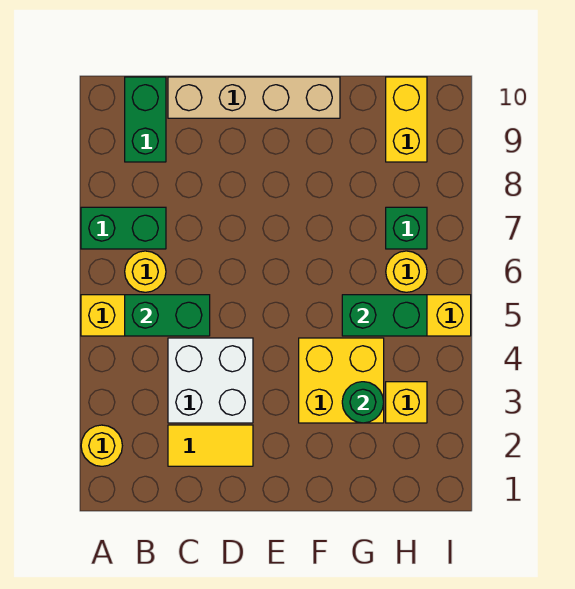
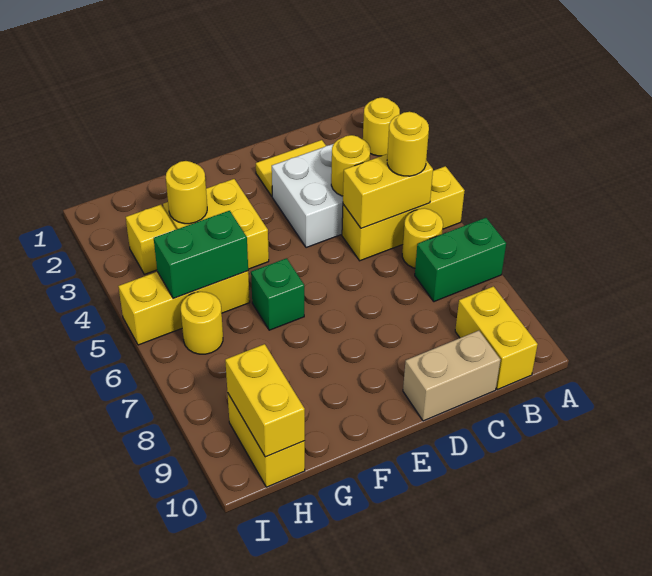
green 1x2 brick [125,295,210,336] -> yellow 1x2 brick [343,154,433,228]
none -> yellow 1x1 round brick [387,112,429,176]
green 1x2 brick [125,77,166,162] -> yellow 1x2 brick [455,286,538,389]
none -> yellow 1x1 round brick [331,135,370,196]
tan 1x4 brick [168,77,340,118] -> tan 1x2 brick [403,331,500,421]
green 1x1 round brick [342,382,384,423] -> yellow 1x1 round brick [166,161,207,224]
green 1x1 brick [386,207,427,249] -> green 1x1 brick moved to [251,258,304,330]
none -> yellow 1x2 brick [225,344,305,457]

